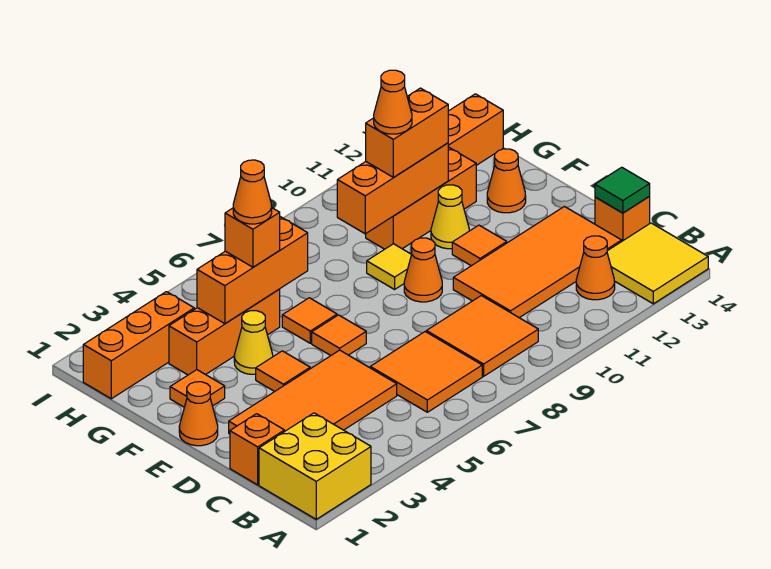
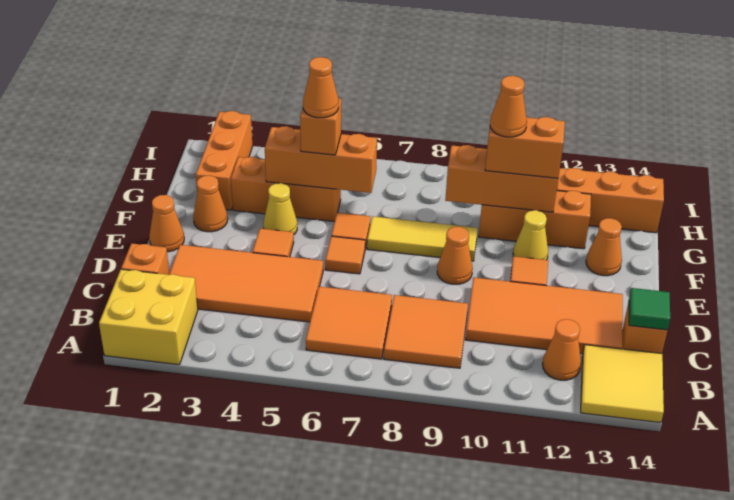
orange 1x1 tile [170,370,225,407] -> orange 1x1 cone [193,176,228,232]
yellow 1x1 tile [367,244,412,289] -> yellow 1x3 tile [367,216,478,261]
orange 1x3 brick [83,292,194,399] -> orange 1x3 brick turned to [196,111,252,210]

